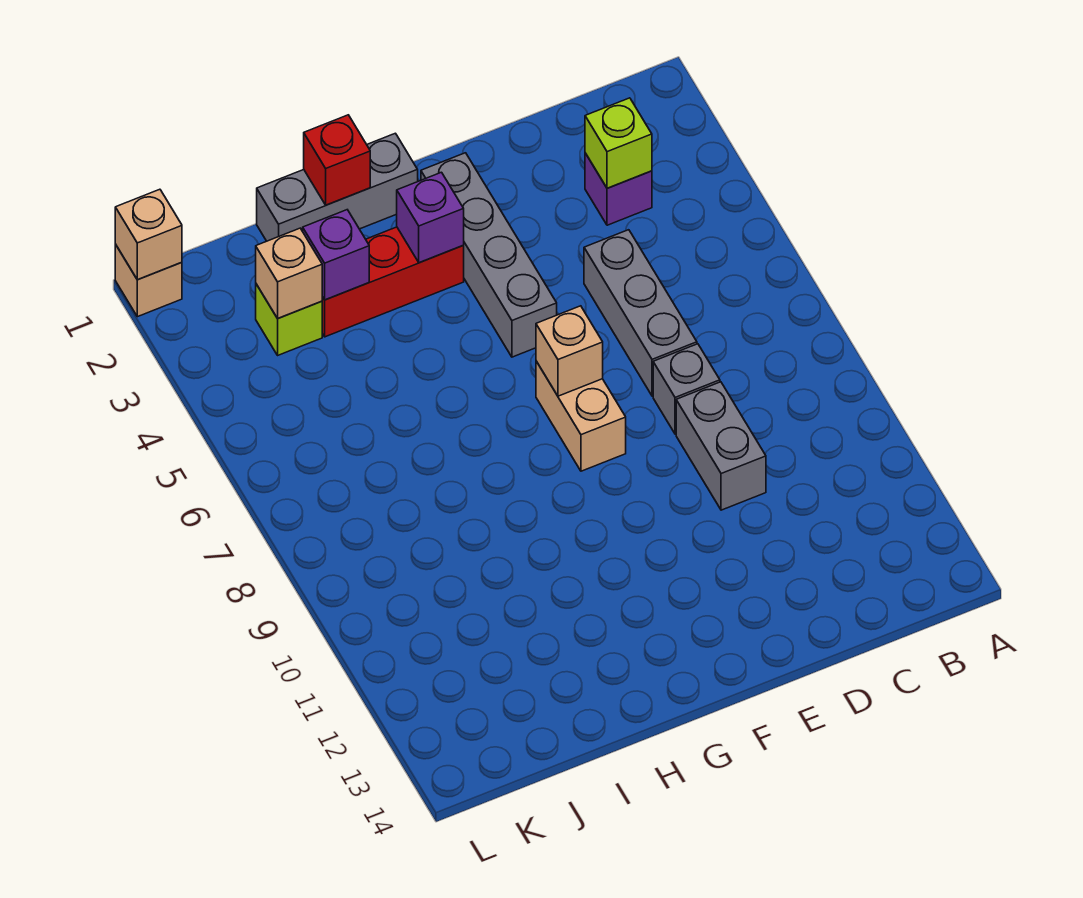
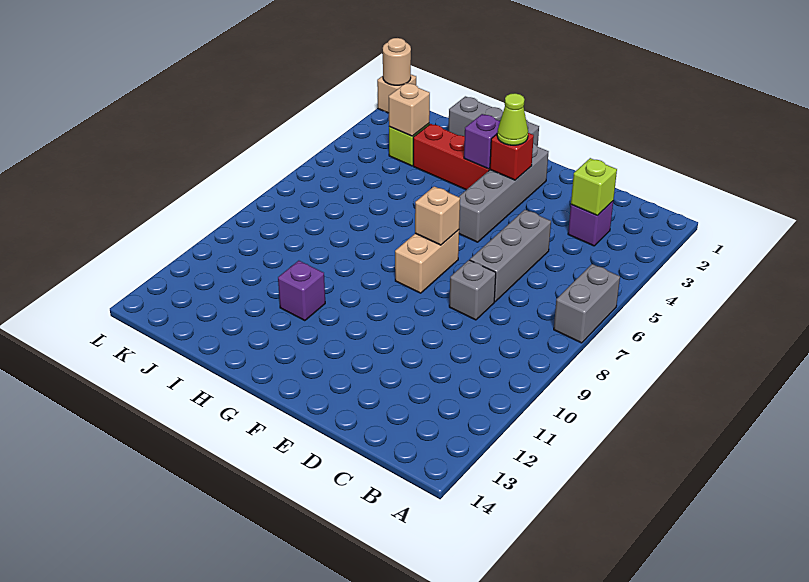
grey 1x2 brick [676,382,766,510] -> grey 1x2 brick moved to [554,264,620,343]
none -> lime 1x1 cone [497,93,528,145]
red 1x1 brick [304,115,370,205] -> red 1x1 brick moved to [490,133,534,180]
purple 1x1 brick [303,210,369,300] -> purple 1x1 brick moved to [278,261,325,321]
tan 1x1 brick [115,189,182,280] -> tan 1x1 round brick [383,38,411,85]

